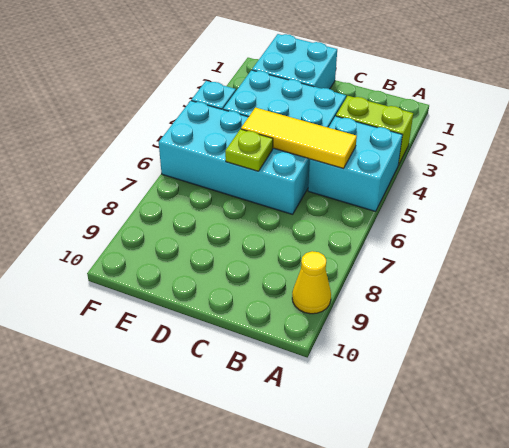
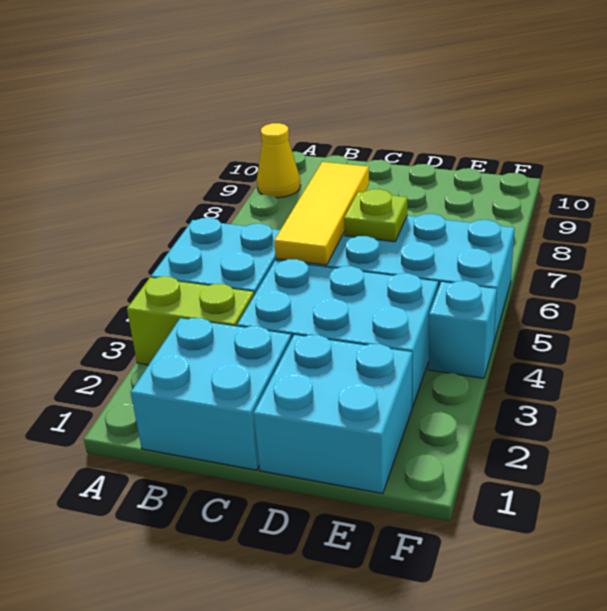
none -> cyan 2x2 brick [131,318,291,470]
yellow 1x3 tile [241,108,357,168] -> yellow 1x3 tile turned to [274,162,369,265]

